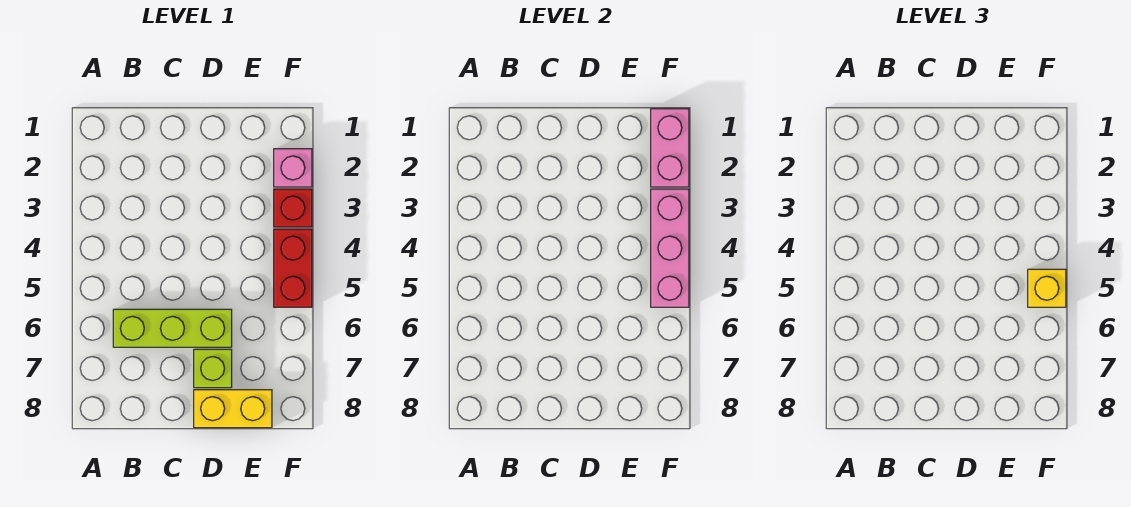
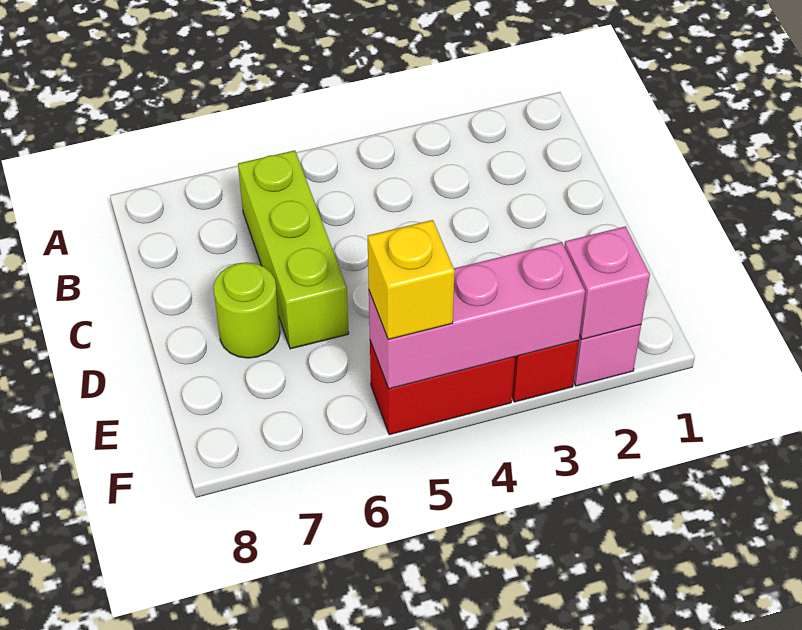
lime 1x1 brick [194,349,232,388] -> lime 1x1 round brick [213,262,280,358]
yellow 1x2 brick [194,390,272,428] -> none
pink 1x2 brick [651,109,689,187] -> pink 1x1 brick [564,226,650,339]

